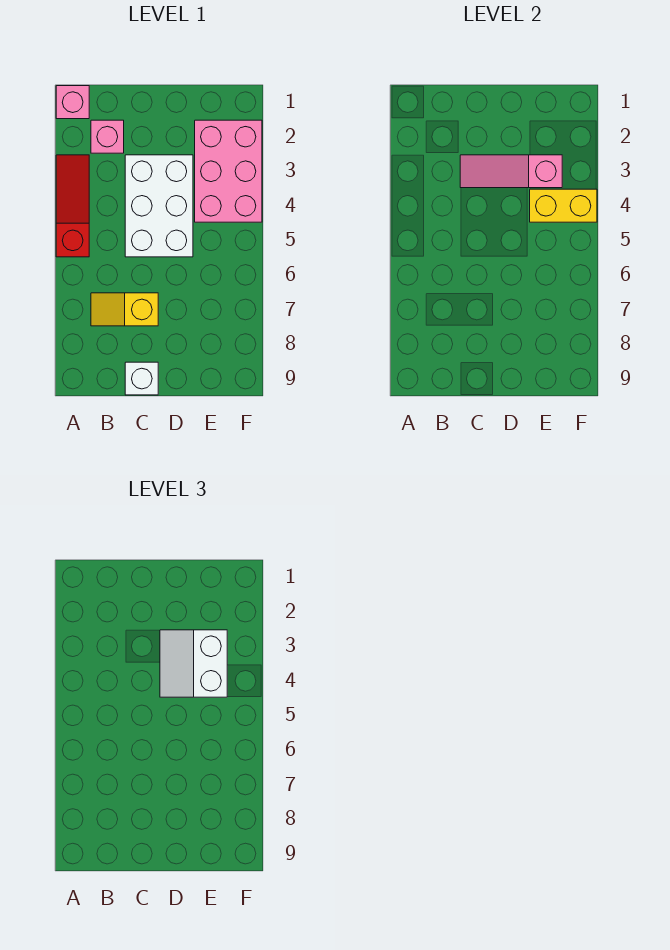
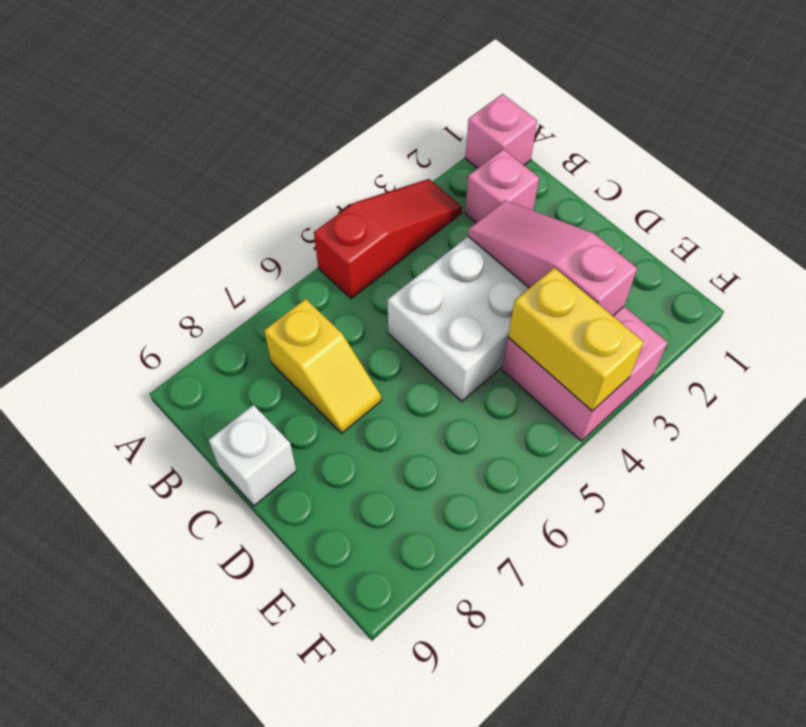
yellow 1x2 slope [91,293,158,326] -> yellow 1x2 slope turned to [264,299,381,433]
white 2x2 slope [160,630,227,697] -> none
pink 2x3 brick [195,120,262,222] -> pink 2x2 brick [503,307,668,441]

